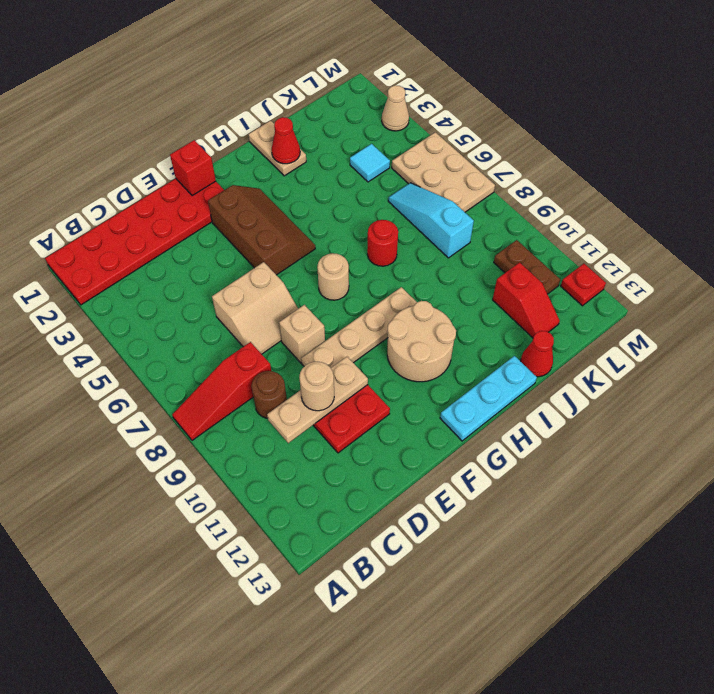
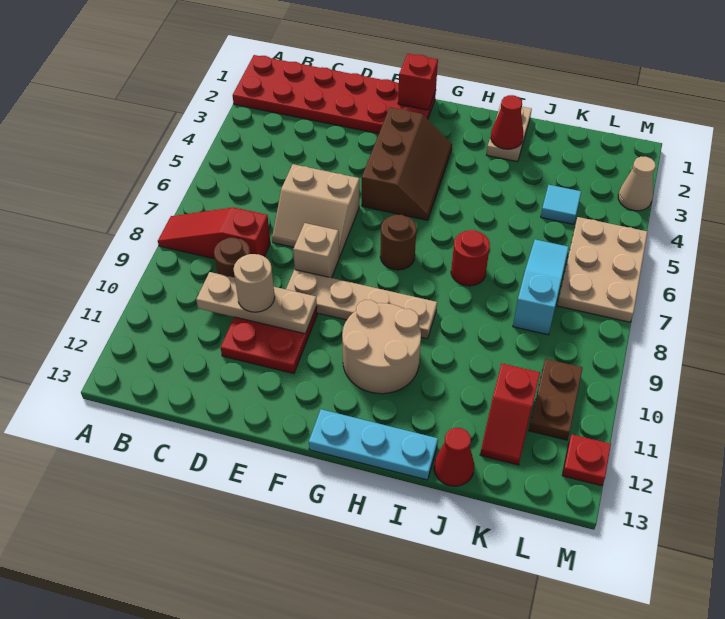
tan 1x1 round brick [317,253,349,300] -> brown 1x1 round brick [380,215,417,270]

